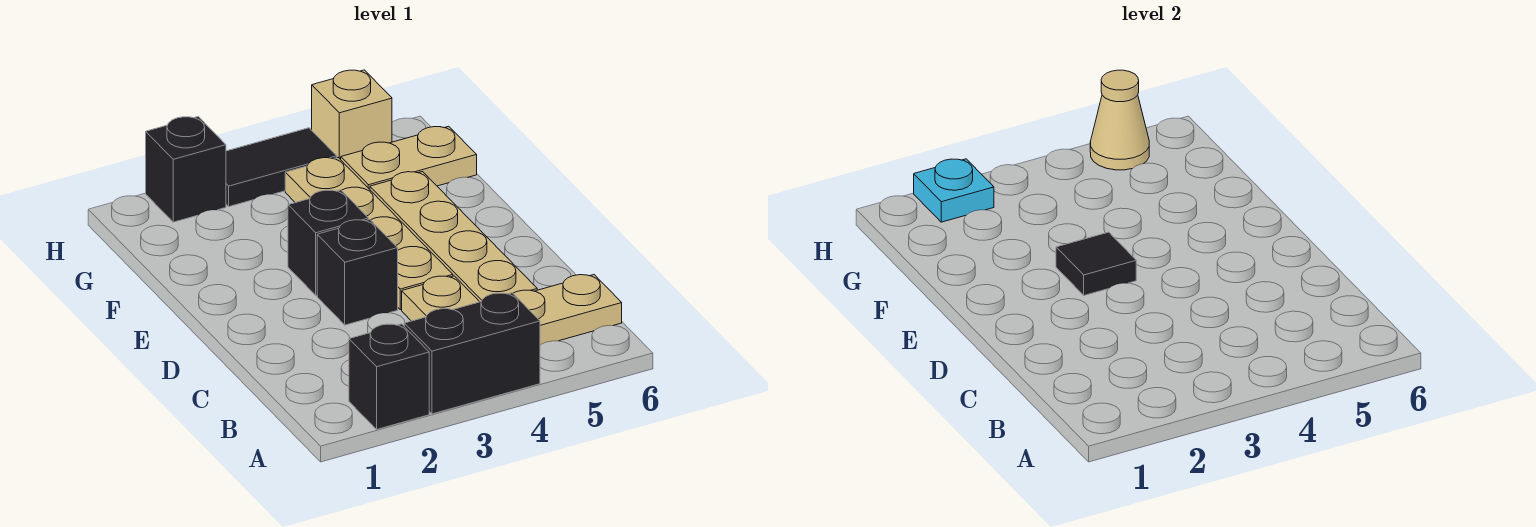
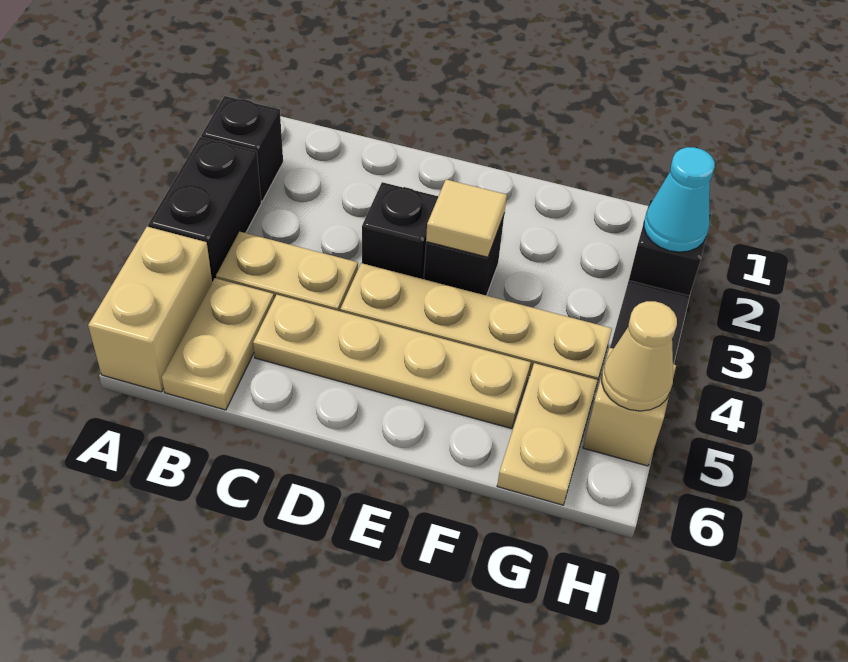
none -> tan 1x2 brick [88,227,212,392]
black 1x1 tile [1056,232,1136,295] -> tan 1x1 tile [426,179,507,257]
cyan 1x1 plate [914,159,994,222] -> cyan 1x1 cone [644,147,715,252]

